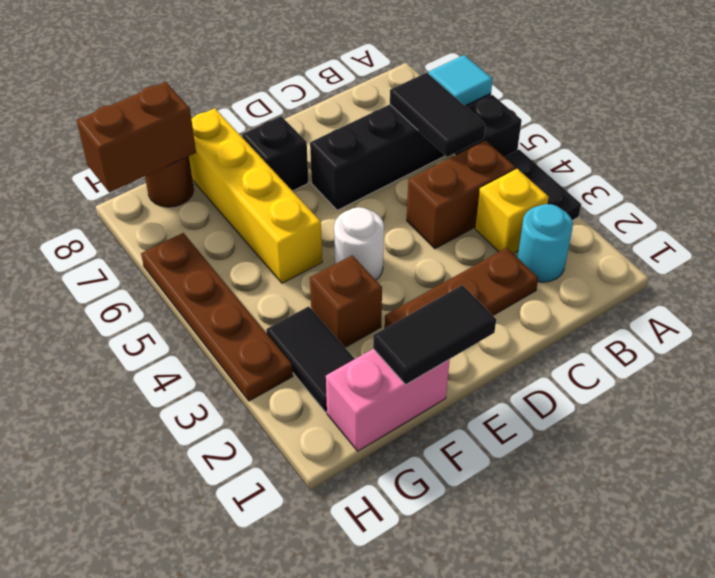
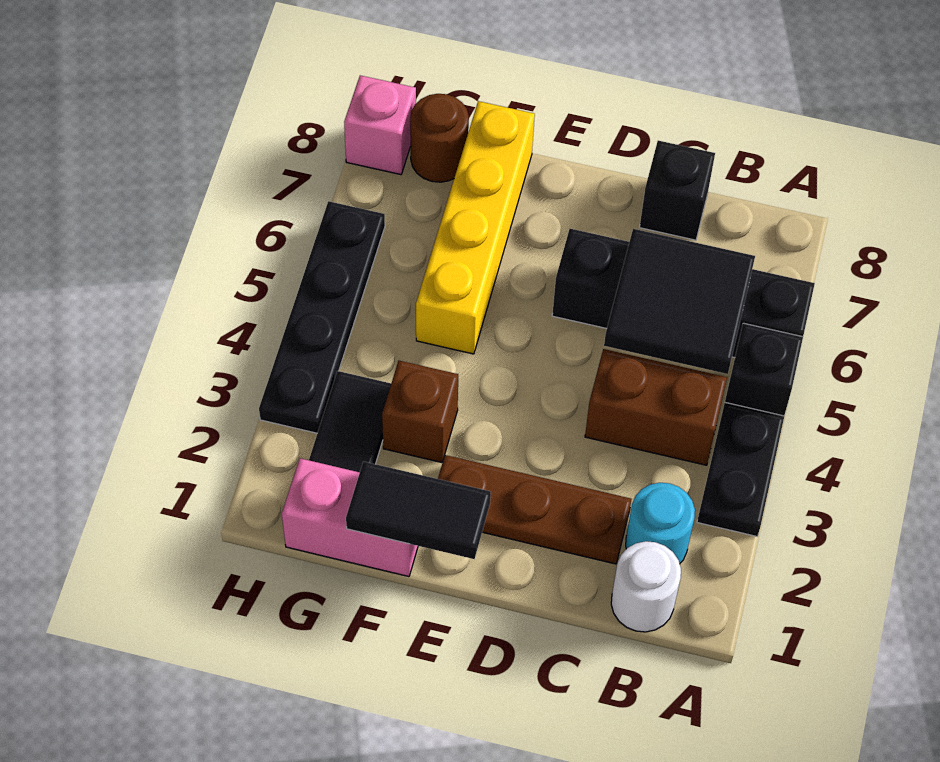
cyan 1x1 tile [429,55,493,106] -> none
yellow 1x1 brick [475,169,549,253] -> none
black 1x2 tile [390,73,486,157] -> black 2x2 tile [604,229,755,374]
white 1x1 round brick [334,207,384,280] -> white 1x1 round brick moved to [611,541,681,632]
black 1x1 brick [242,116,308,191] -> black 1x1 brick moved to [640,141,715,240]
brown 1x2 brick [77,82,196,193] -> none
brown 1x4 plate [141,233,293,401] -> black 1x4 plate [259,201,385,433]
none -> pink 1x1 brick [344,75,416,175]

